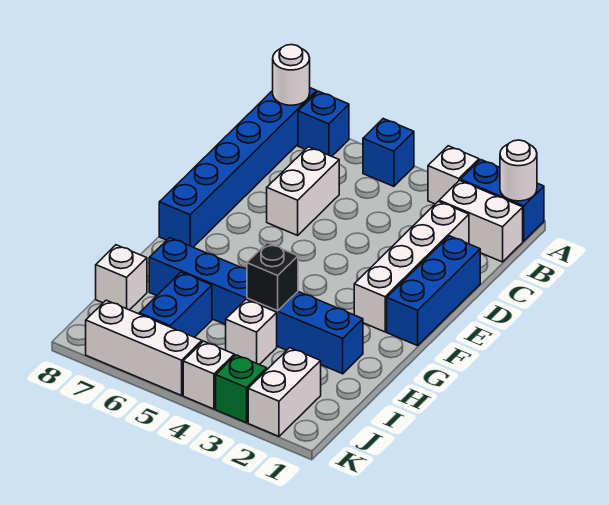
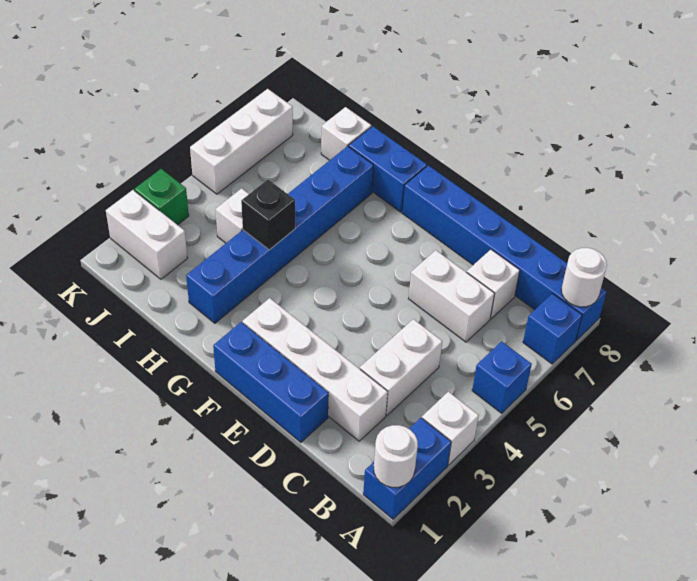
white 1x2 brick [439,181,523,262] -> white 1x2 brick moved to [360,319,442,416]
blue 1x2 brick [139,272,212,337] -> blue 1x2 brick moved to [349,126,427,212]
white 1x1 brick [183,341,234,409] -> white 1x1 brick moved to [467,250,520,319]

